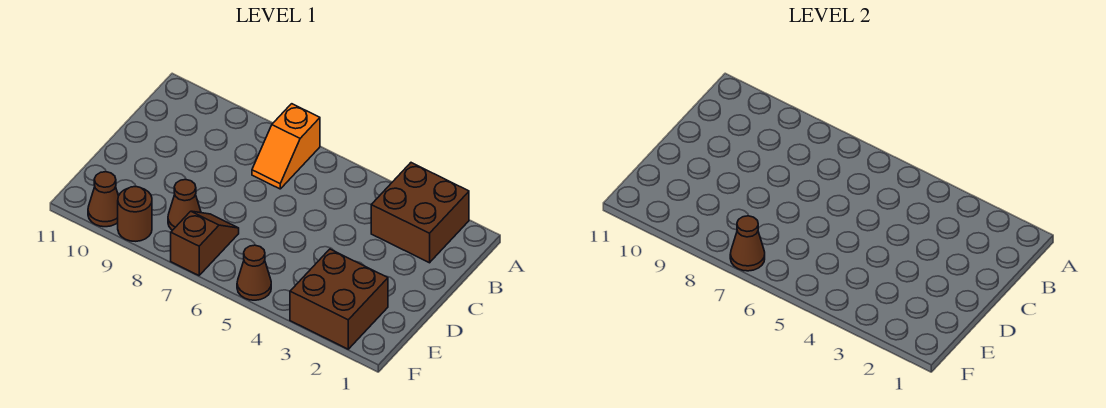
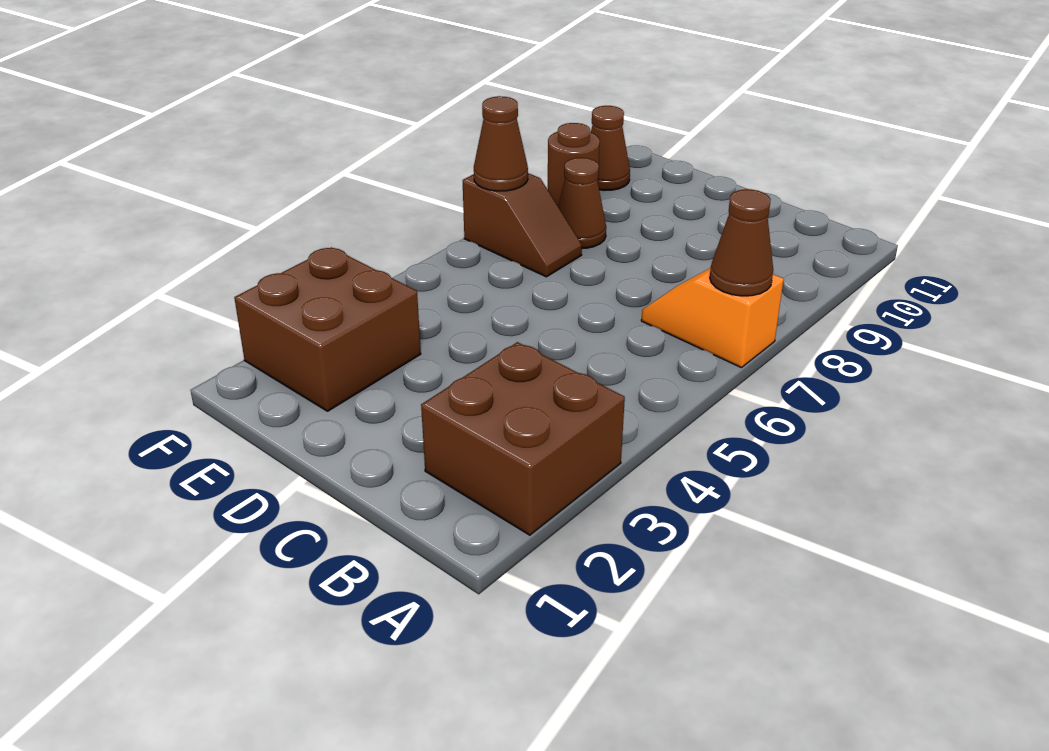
brown 1x1 cone [237,245,271,300] -> brown 1x1 cone moved to [710,189,773,296]

